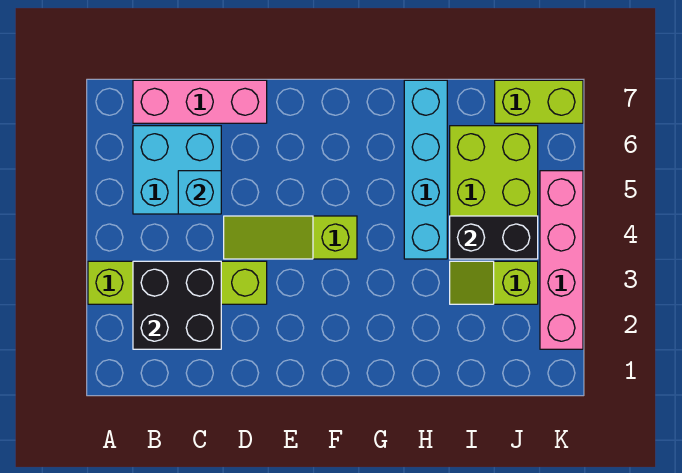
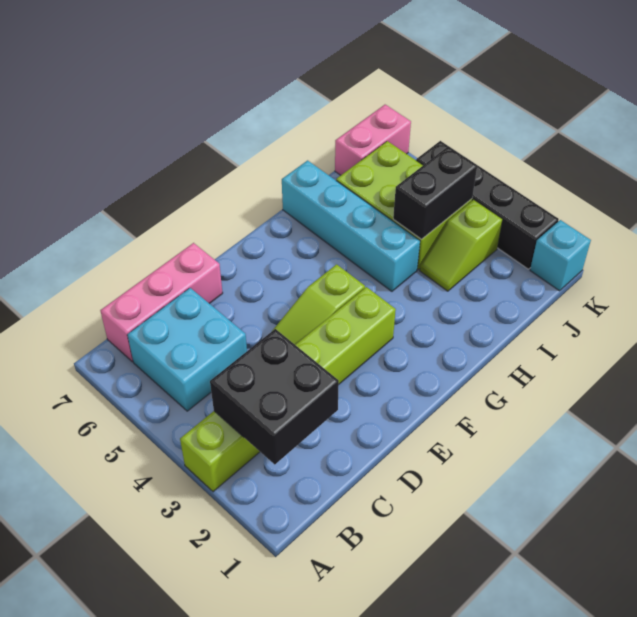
lime 1x4 brick [88,261,267,304] -> lime 1x6 brick [180,287,396,492]
cyan 1x1 brick [178,171,221,214] -> cyan 1x1 brick moved to [530,220,591,291]
lime 1x2 brick [495,80,583,123] -> pink 1x2 brick [335,105,411,175]
pink 1x4 brick [540,171,583,349] -> black 1x4 brick [416,141,559,269]

